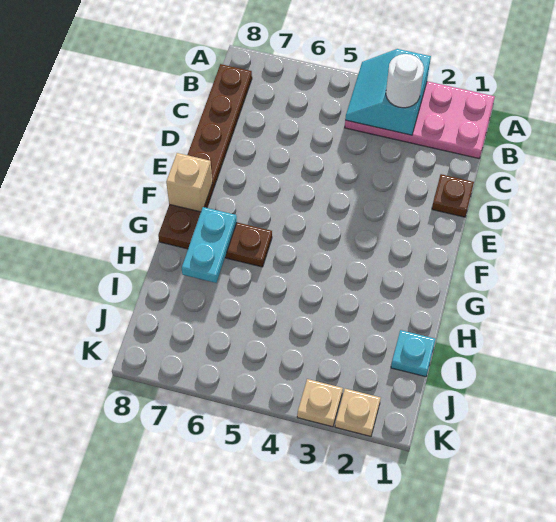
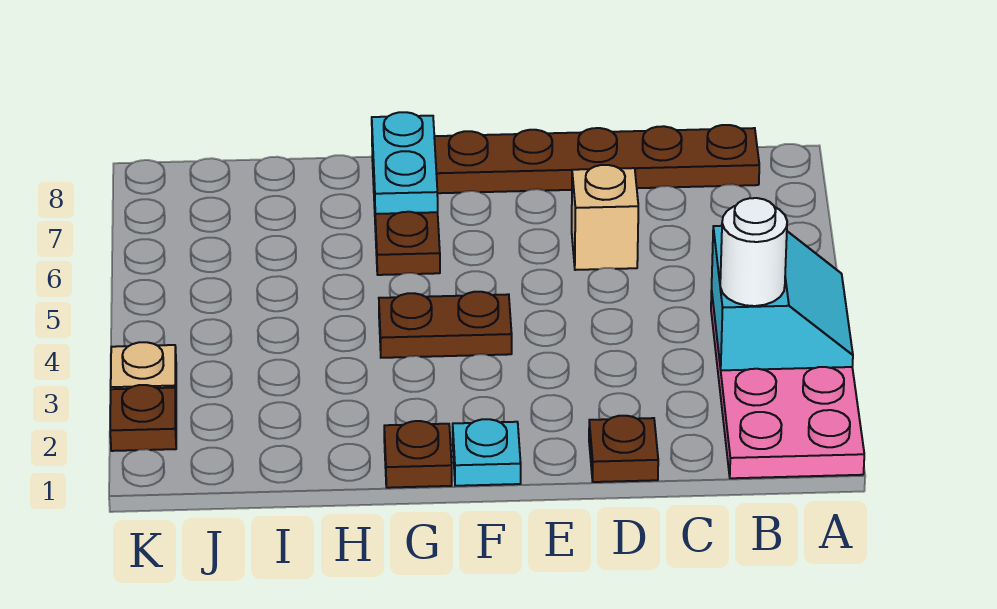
cyan 2x2 slope [345,49,431,135] -> cyan 2x2 slope turned to [712,226,853,370]
none -> brown 1x2 plate [379,292,512,358]
tan 1x1 brick [166,153,212,212] -> tan 1x1 brick moved to [572,165,638,270]
none -> brown 1x1 plate [384,421,452,488]
cyan 1x2 plate [182,207,237,283] -> cyan 1x2 plate turned to [372,112,438,214]
cyan 1x1 plate [391,330,435,377] -> cyan 1x1 plate moved to [453,419,521,486]
tan 1x1 plate [335,389,381,436] -> brown 1x1 plate [110,385,176,451]

